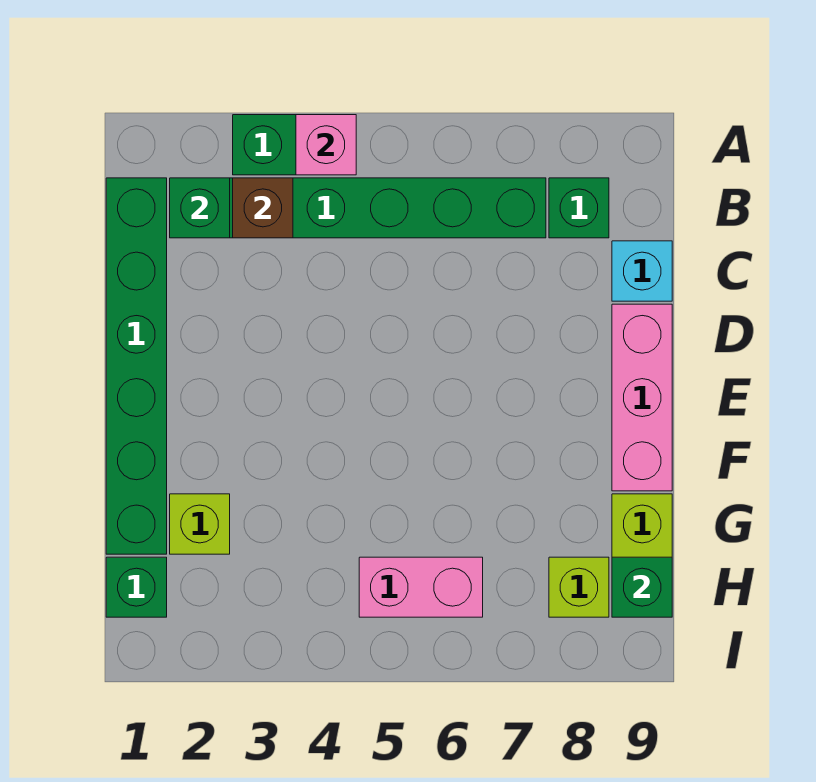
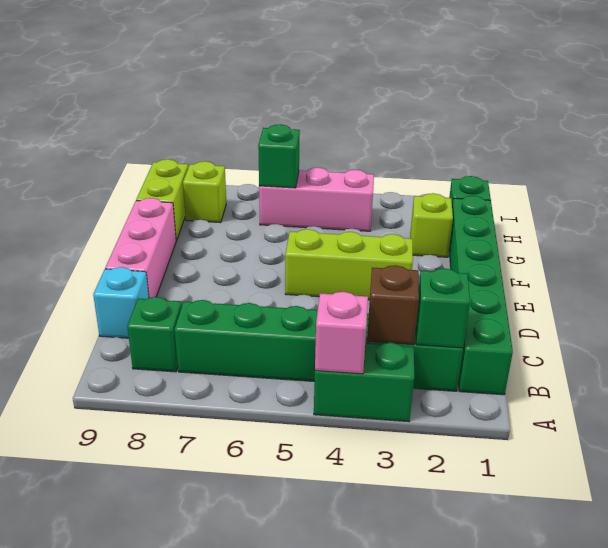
none -> lime 1x3 brick [285,229,413,300]
pink 1x2 brick [359,557,483,617] -> pink 1x3 brick [259,168,374,231]
green 1x1 brick [612,557,672,617] -> green 1x1 brick moved to [258,124,300,188]

